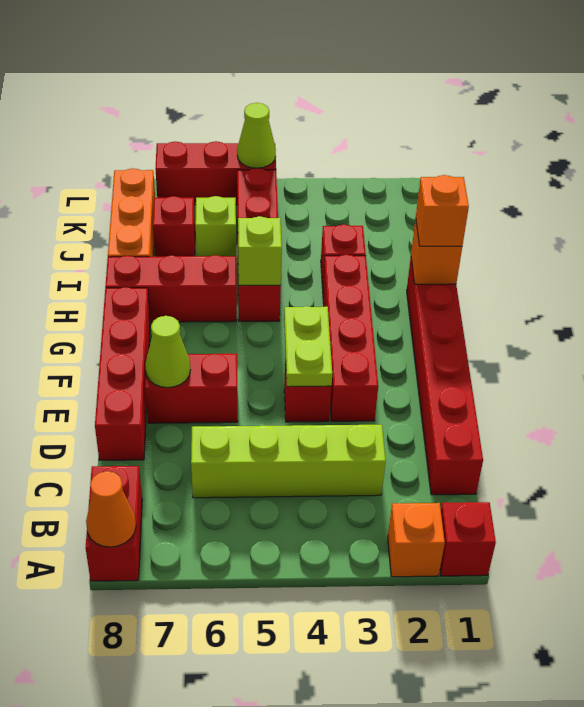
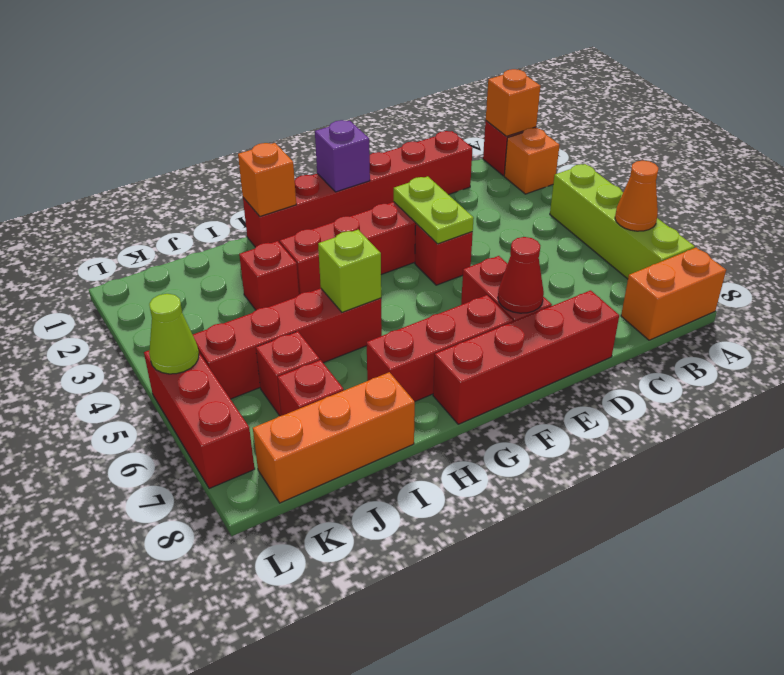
red 1x2 brick [86,466,142,581] -> orange 1x2 brick [621,248,726,340]
orange 1x1 cone [86,471,136,547] -> orange 1x1 cone moved to [615,161,658,231]
lime 1x4 brick [191,425,386,498] -> lime 1x4 brick moved to [550,164,695,279]
lime 1x2 plate [284,306,332,387] -> lime 1x2 plate turned to [394,176,474,244]
lime 1x1 cone [145,316,190,388] -> red 1x1 cone [498,237,544,313]
none -> purple 1x1 brick [315,120,370,192]
orange 1x1 brick [416,175,469,246] -> orange 1x1 brick moved to [486,69,540,136]
red 1x3 brick [105,255,237,322] -> red 1x3 brick turned to [367,295,513,401]
lime 1x1 brick [195,196,236,256] -> red 1x1 brick [256,331,320,416]

